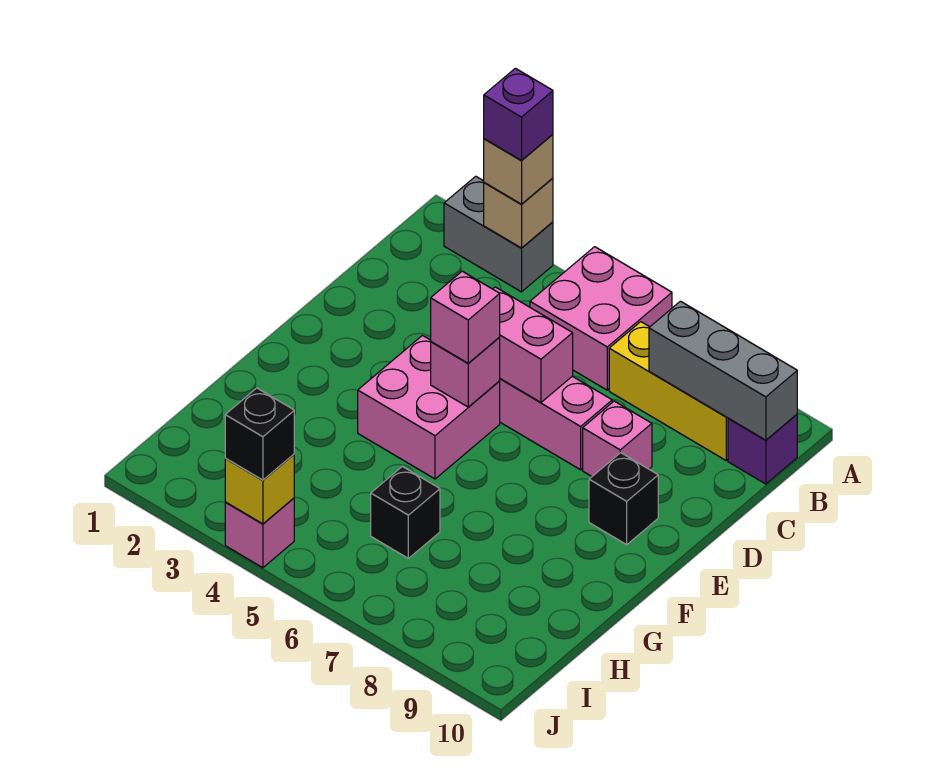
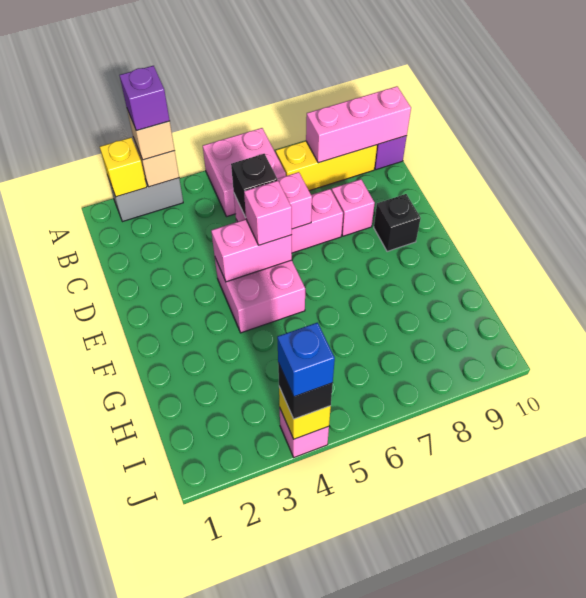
none -> yellow 1x1 brick [100,138,147,197]
grey 1x3 brick [649,301,797,440] -> pink 1x3 brick [306,86,411,163]
pink 1x1 brick [431,337,500,407] -> pink 1x2 brick [211,219,292,282]
black 1x1 brick [371,466,440,558] -> black 1x1 brick moved to [231,154,278,218]
none -> blue 1x1 brick [277,323,335,397]

